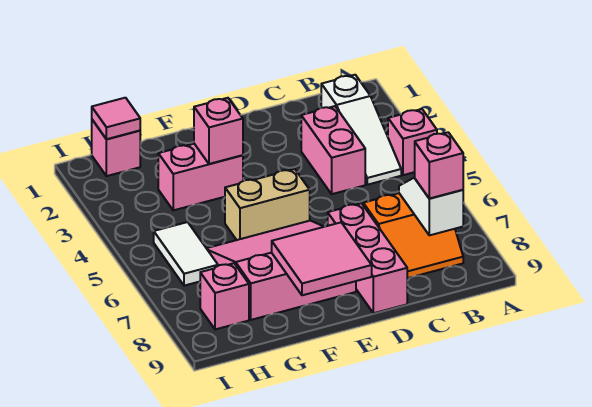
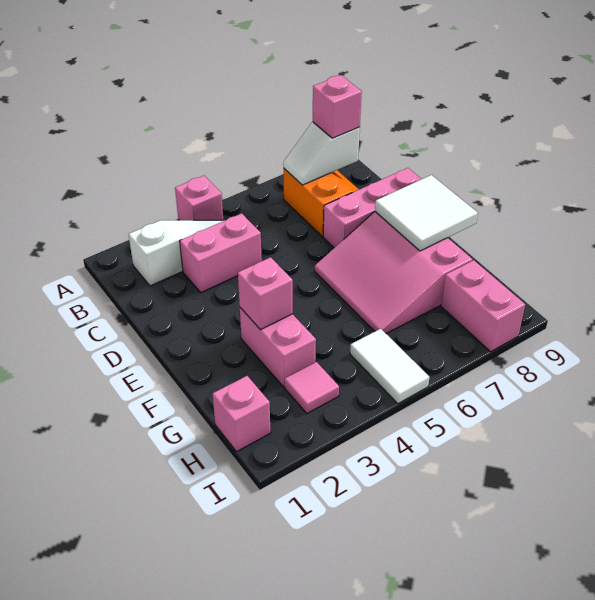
tan 1x2 brick [225,169,310,240] -> none
pink 2x2 tile [272,223,372,295] -> white 2x2 tile [375,175,478,251]
pink 1x1 tile [92,98,140,139] -> pink 1x1 tile moved to [285,362,339,413]
white 1x2 tile [154,222,218,286] -> white 1x2 tile turned to [350,329,429,404]
pink 1x1 brick [200,263,249,329] -> pink 1x2 brick [441,260,525,352]

